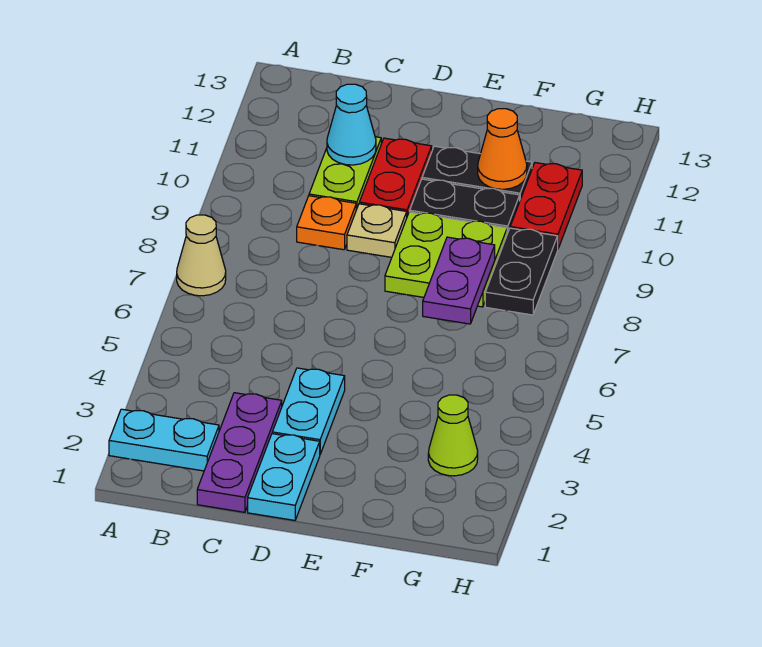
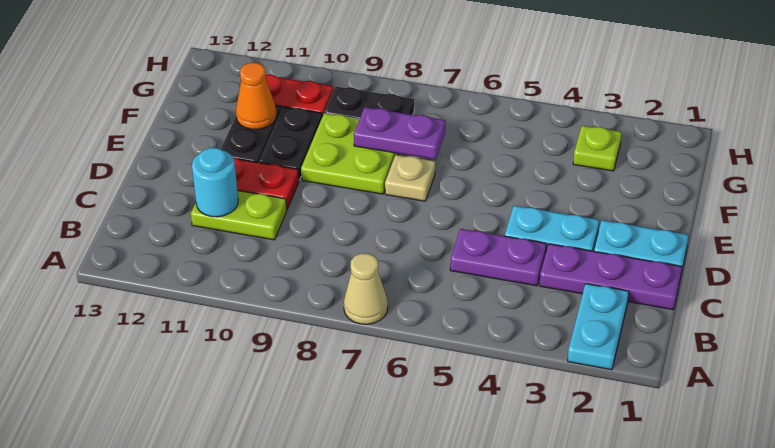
none -> purple 1x2 plate [450,229,546,286]
orange 1x1 plate [297,196,356,250] -> none
cyan 1x1 cone [327,84,376,165] -> cyan 1x1 round brick [192,148,238,217]
tan 1x1 plate [347,204,407,257] -> tan 1x1 plate moved to [385,155,435,201]
lime 1x1 cone [428,395,478,476] -> lime 1x1 plate [573,126,622,171]

